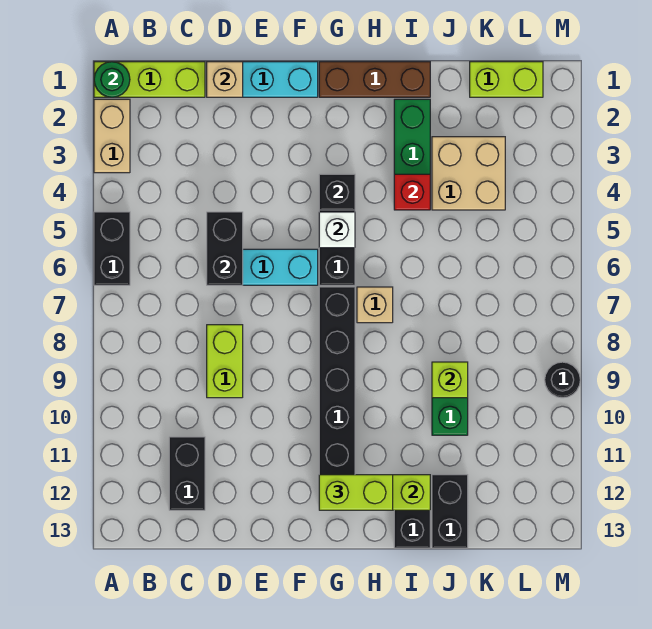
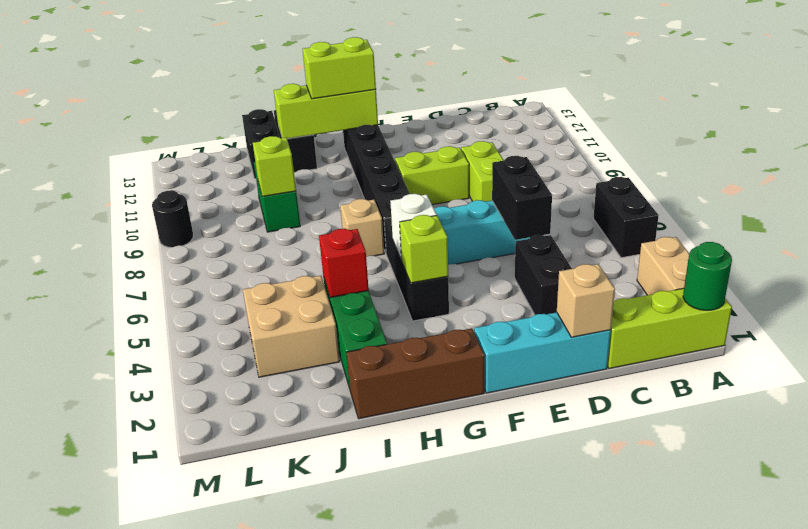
black 1x2 brick [169,437,205,510] -> black 1x2 brick moved to [515,235,572,315]
black 1x1 brick [319,174,355,210] -> lime 1x1 brick [400,215,448,283]
lime 1x2 brick [470,62,543,97] -> lime 1x2 brick moved to [395,146,469,205]

